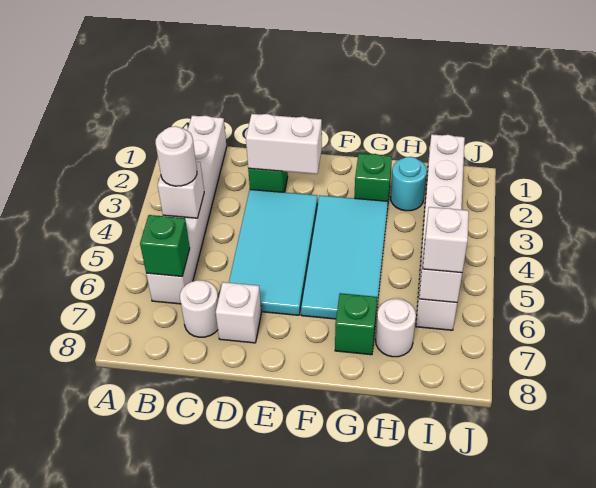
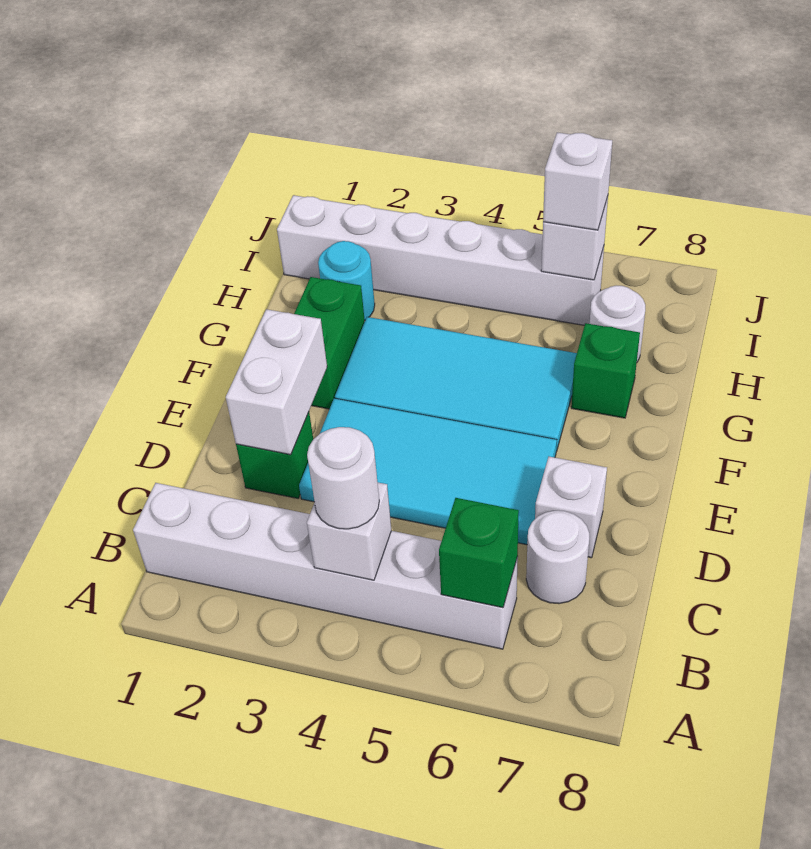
green 1x1 brick [354,153,392,201] -> green 1x2 brick [294,277,365,409]

